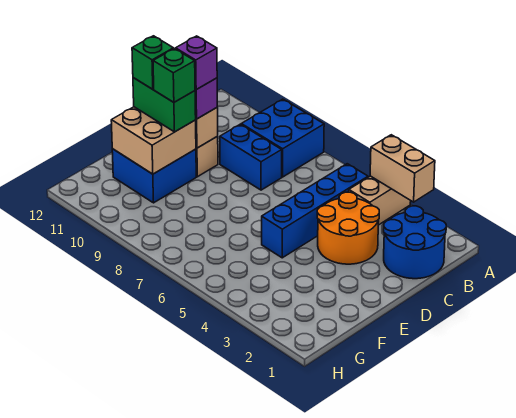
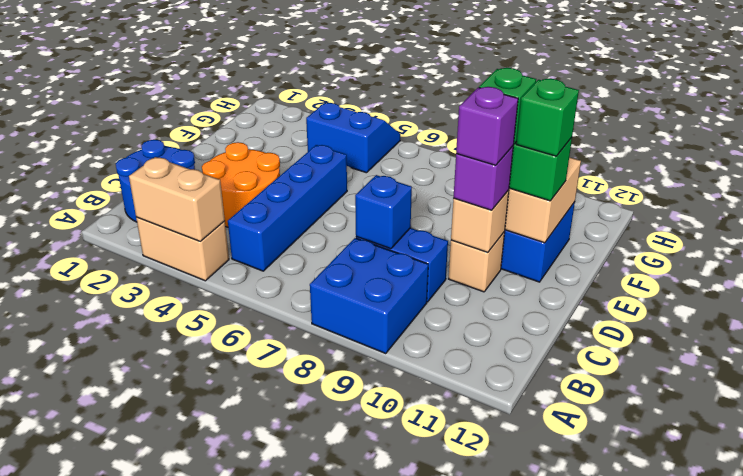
tan 1x2 brick [349,176,411,225] -> tan 1x2 brick turned to [136,217,229,281]
none -> blue 1x1 brick [355,175,412,249]
none -> blue 2x2 slope [306,103,400,173]

